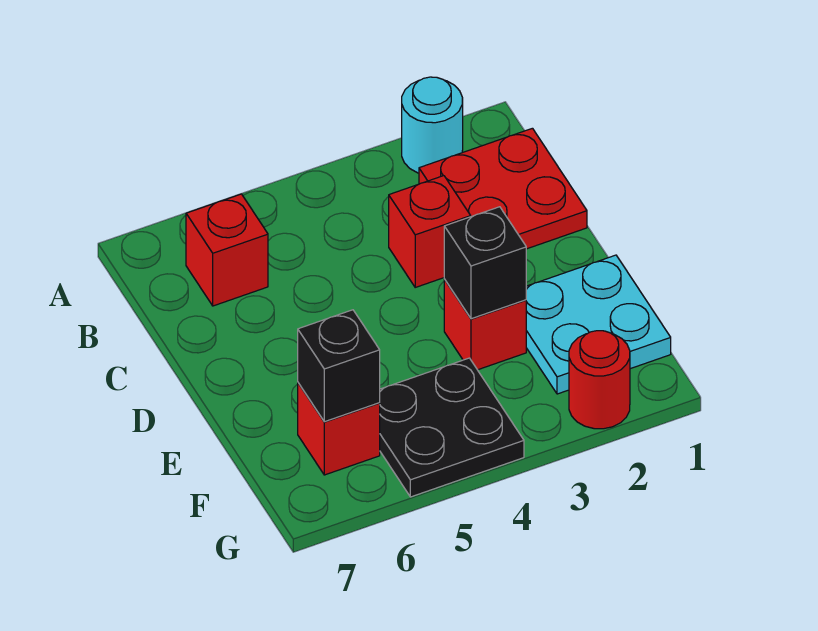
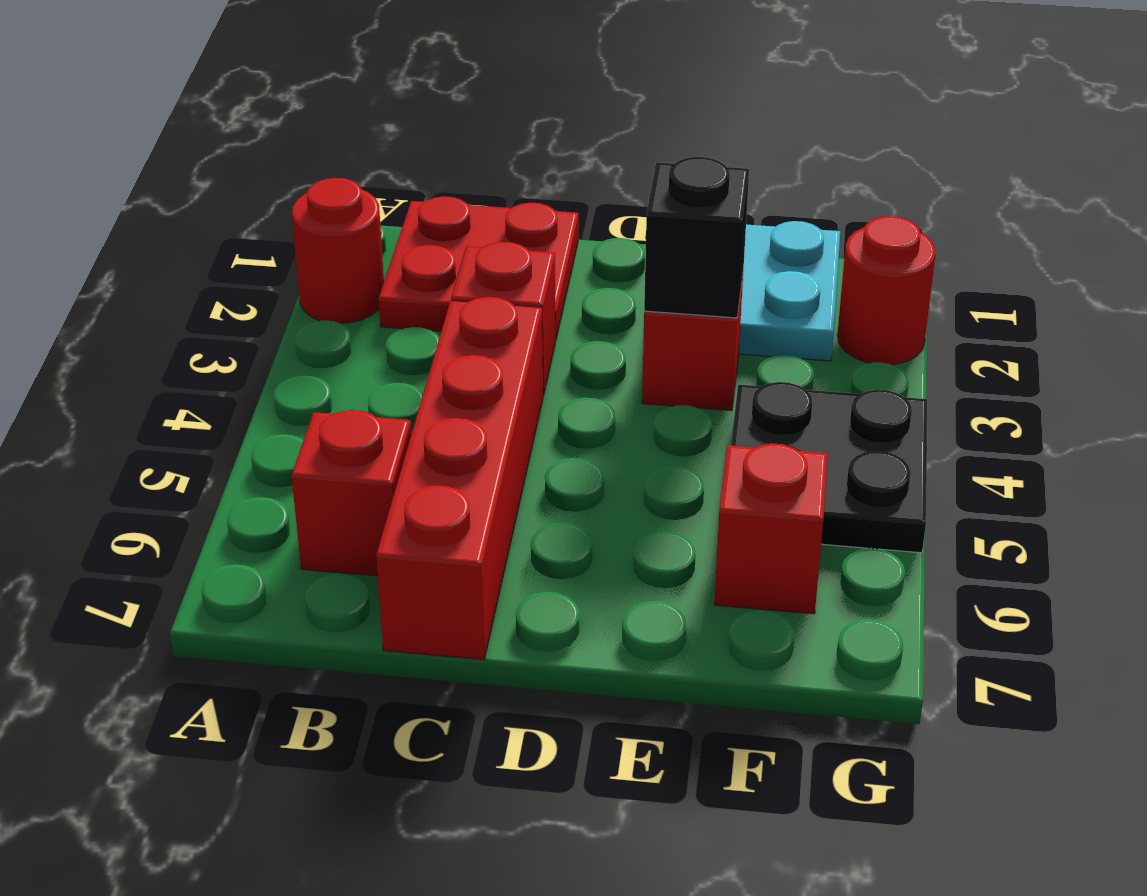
cyan 1x1 round brick [402,77,463,173] -> red 1x1 round brick [292,178,384,323]
none -> red 1x4 brick [376,297,543,660]
black 1x1 brick [298,310,380,422] -> none

